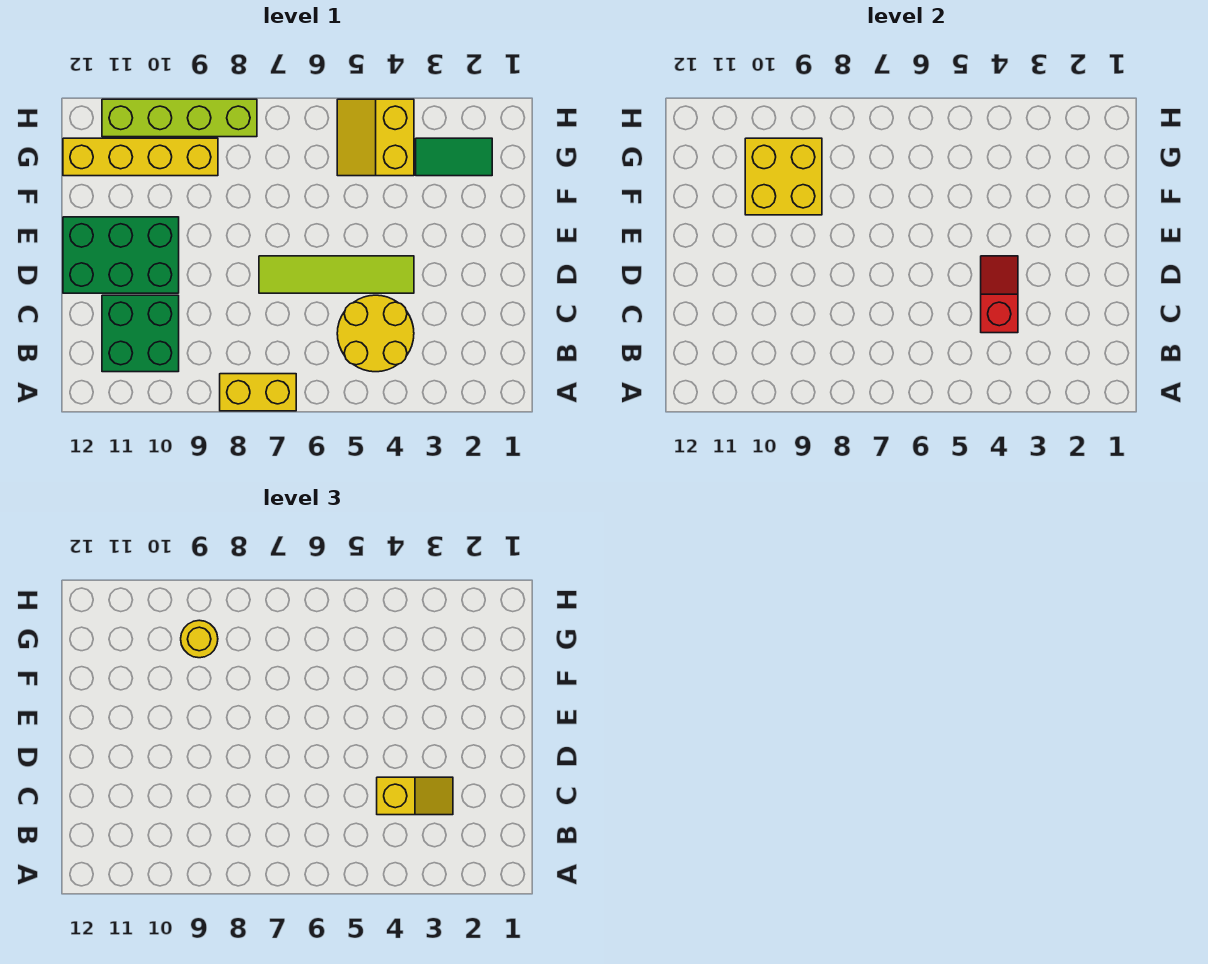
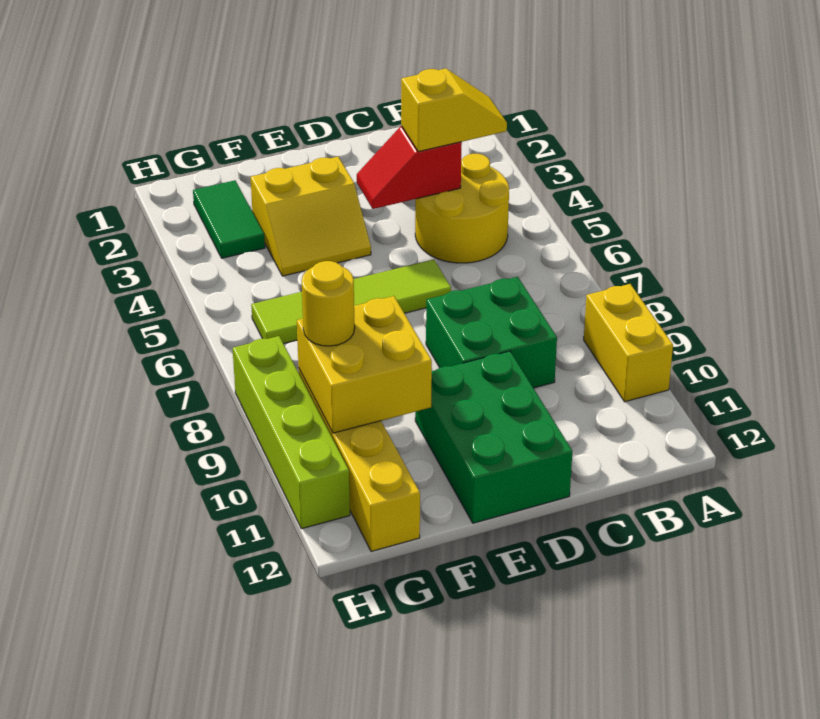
yellow 1x2 brick [220,374,296,411] -> yellow 1x2 brick moved to [584,284,673,402]
green 2x2 brick [102,295,179,372] -> green 2x2 brick moved to [426,277,557,388]
yellow 1x2 slope [377,777,453,815] -> yellow 1x2 slope turned to [401,69,507,152]
lime 1x4 tile [259,256,414,293] -> lime 1x4 tile turned to [251,260,451,344]
yellow 2x2 slope [337,99,414,176] -> yellow 2x2 slope moved to [250,157,371,276]

